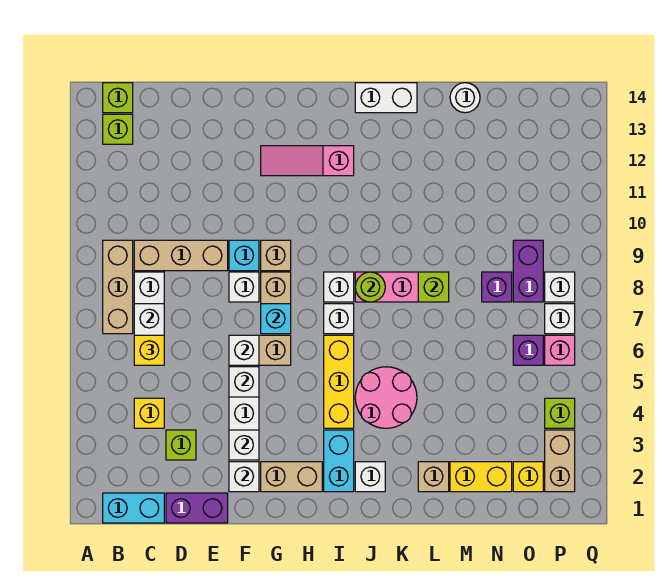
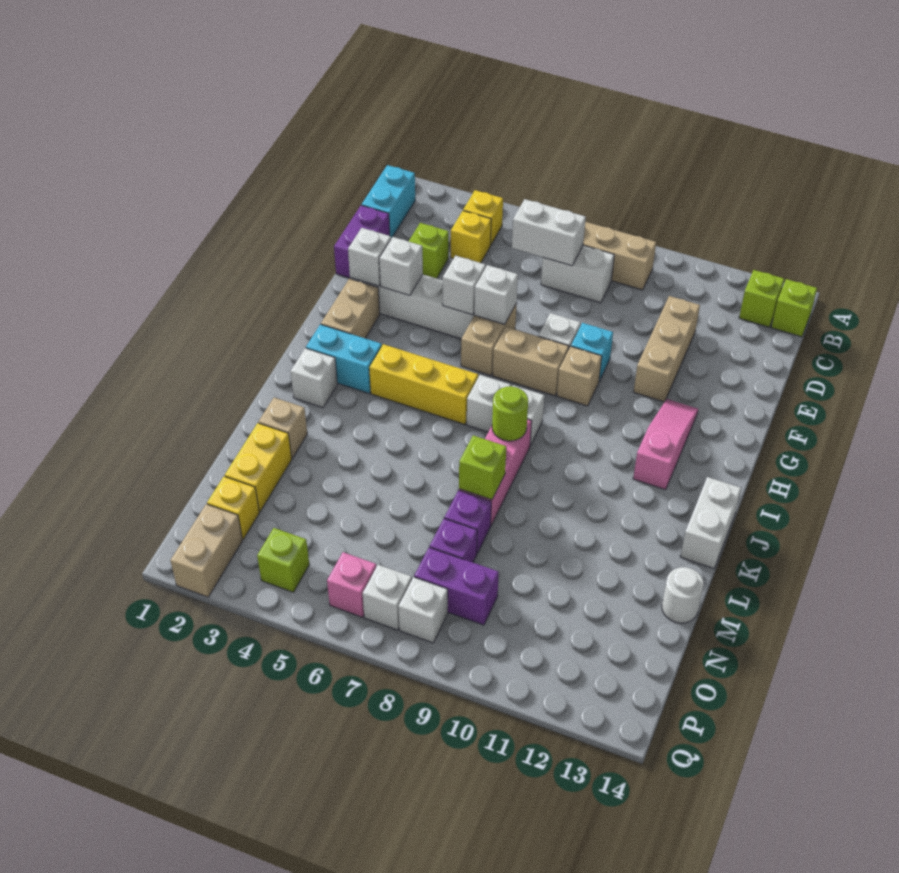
yellow 1x1 brick [134,335,164,365] -> yellow 1x1 brick moved to [463,190,503,245]
tan 1x3 brick [134,240,228,271] -> tan 1x3 brick moved to [634,296,700,402]
cyan 1x1 brick [261,304,291,334] -> none
pink 2x2 round brick [355,367,417,428] -> none
purple 1x1 brick [513,335,543,365] -> purple 1x1 brick moved to [444,490,491,553]
tan 1x2 brick [545,430,575,492] -> tan 1x2 brick turned to [170,504,243,597]

